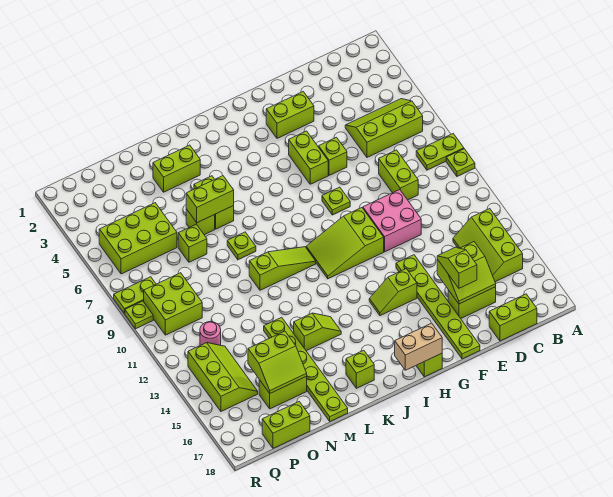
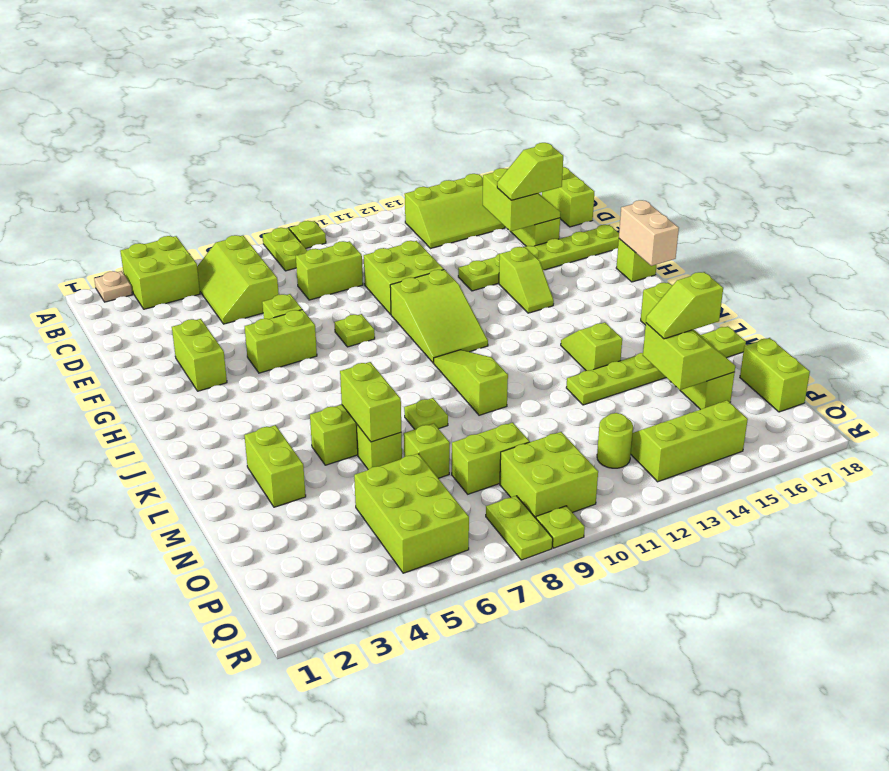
none -> tan 1x1 plate [94,271,132,302]
none -> lime 2x2 brick [120,236,200,309]
pink 2x2 brick [363,190,421,252] -> lime 2x2 brick [364,241,444,314]
none -> lime 1x2 slope [646,272,723,339]
none -> lime 1x2 brick [452,422,530,494]
pink 1x1 round brick [200,322,221,345] -> lime 1x1 round brick [597,413,633,468]

